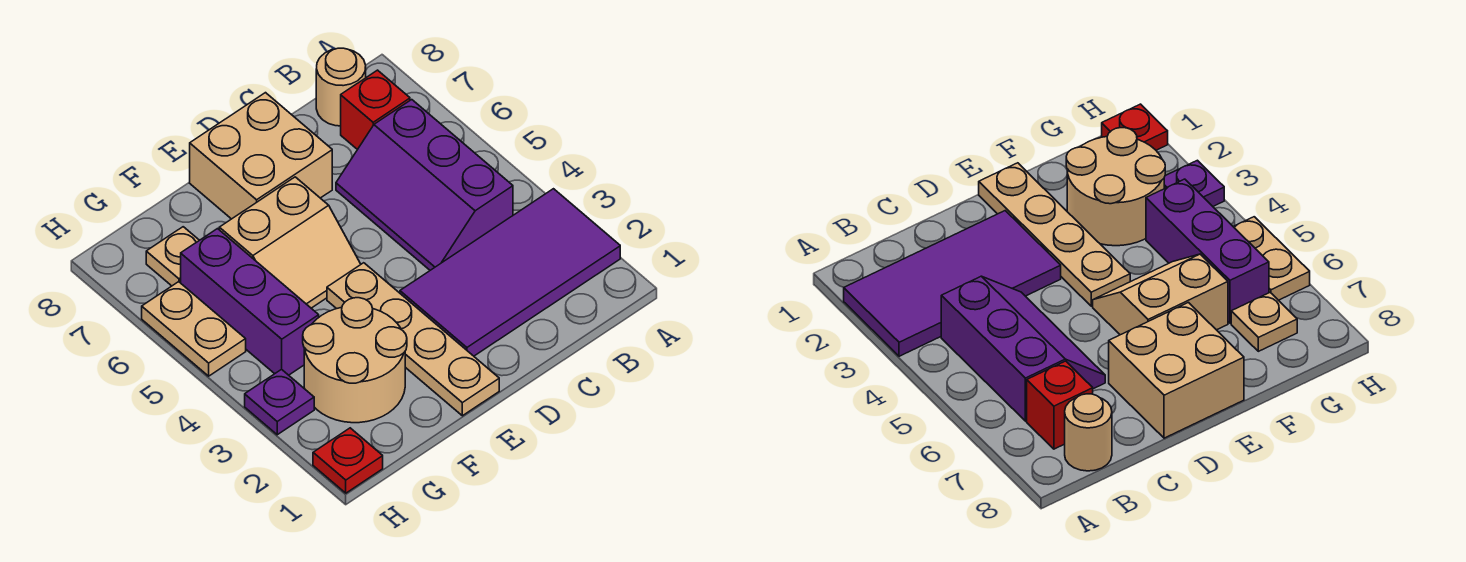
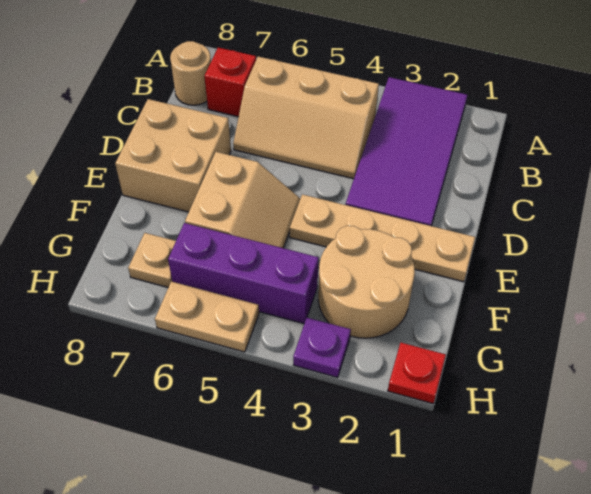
purple 2x3 slope [336,100,513,270] -> tan 2x3 slope [233,57,379,179]

